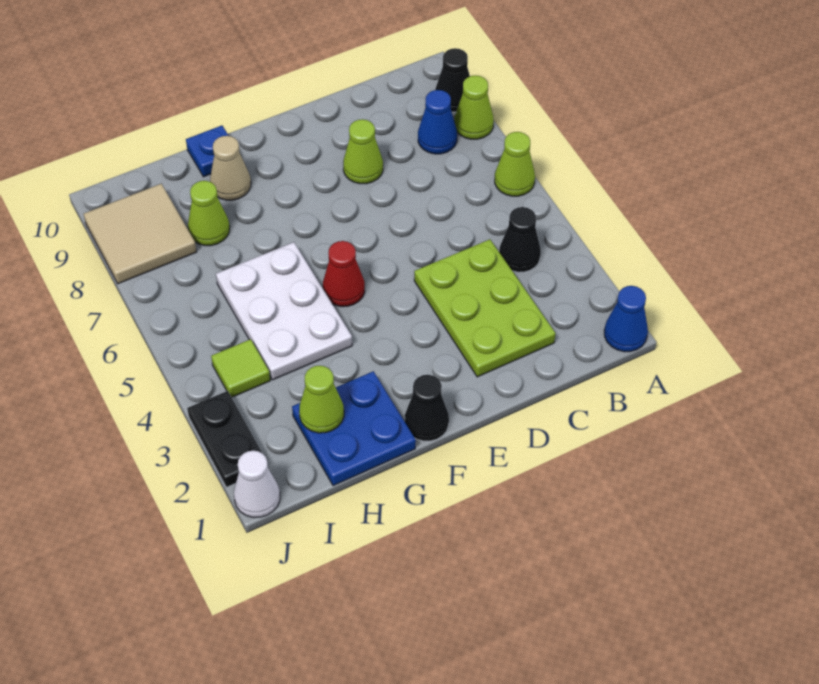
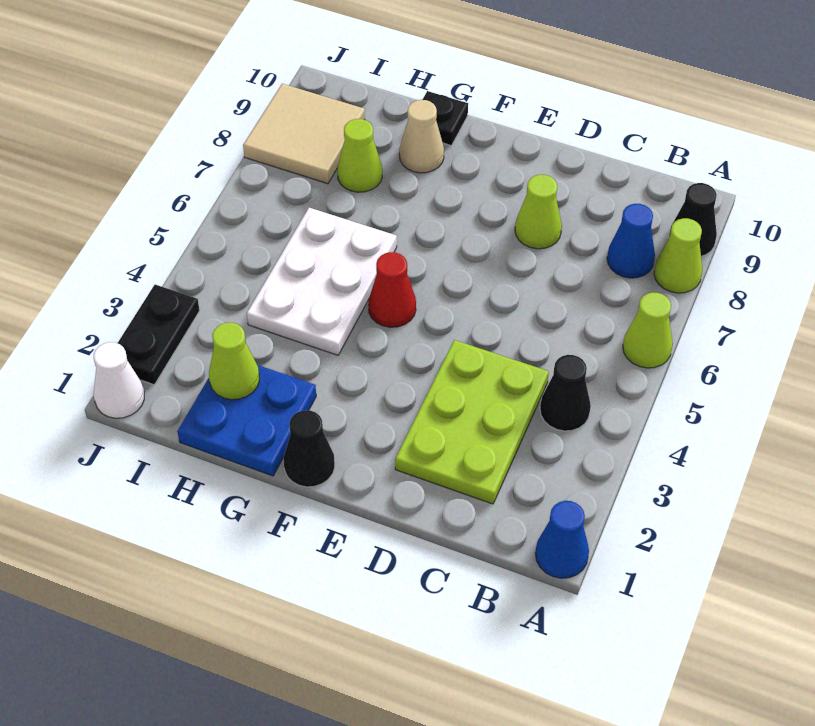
blue 1x1 plate [186,126,229,177] -> black 1x1 plate [422,91,468,146]
lime 1x1 tile [211,339,270,397] -> none

